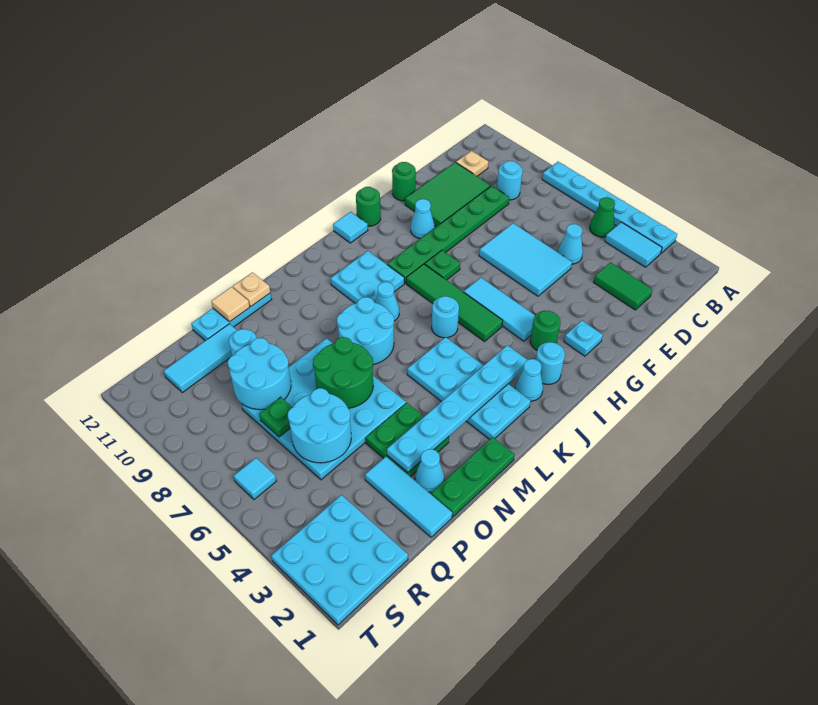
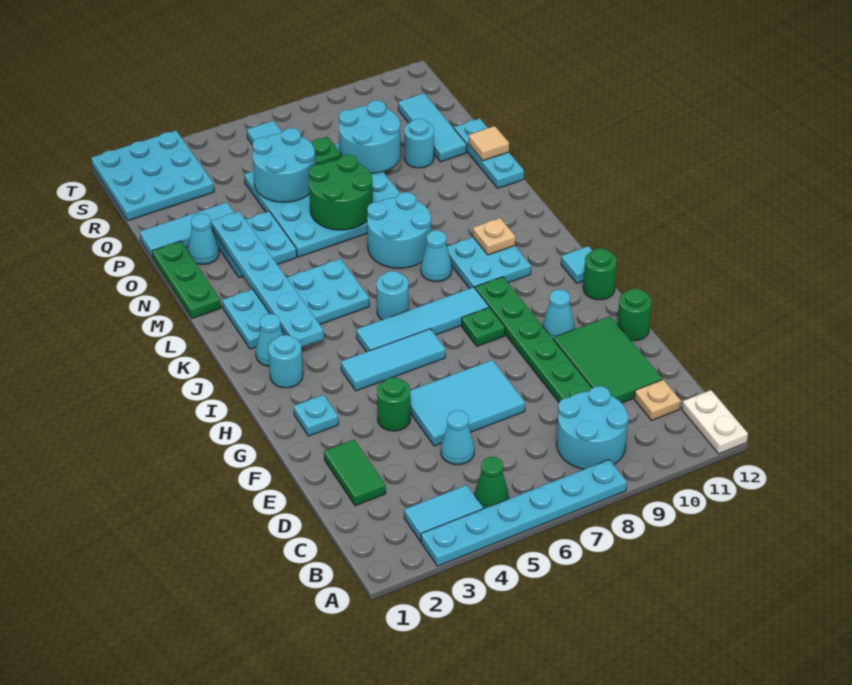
none -> white 1x2 plate [682,390,748,454]
cyan 1x1 round brick [497,161,523,200] -> cyan 2x2 round brick [557,386,629,469]
green 1x2 tile [594,262,653,310] -> green 1x2 tile turned to [324,440,386,506]
green 1x1 round brick [530,311,561,350] -> green 1x1 round brick moved to [377,377,410,431]
green 1x4 tile [406,264,503,341] -> cyan 1x4 tile [356,287,489,352]
green 2x2 plate [366,403,449,477] -> cyan 2x2 plate [213,211,297,277]
tan 1x1 plate [233,272,270,306] -> tan 1x1 plate moved to [473,218,515,255]

